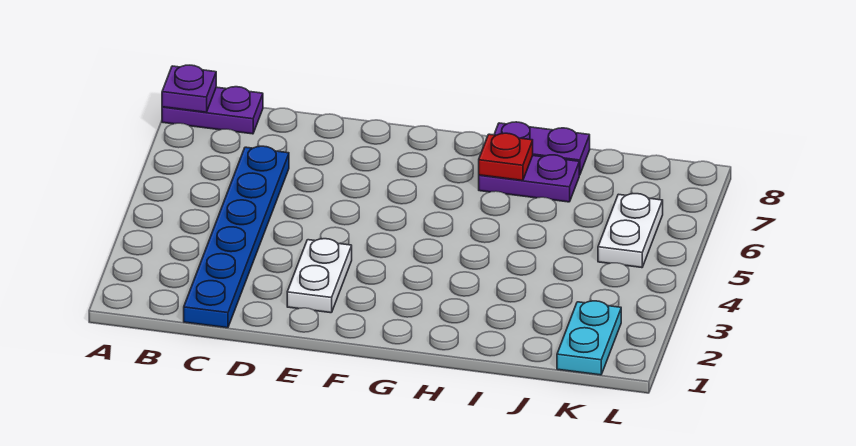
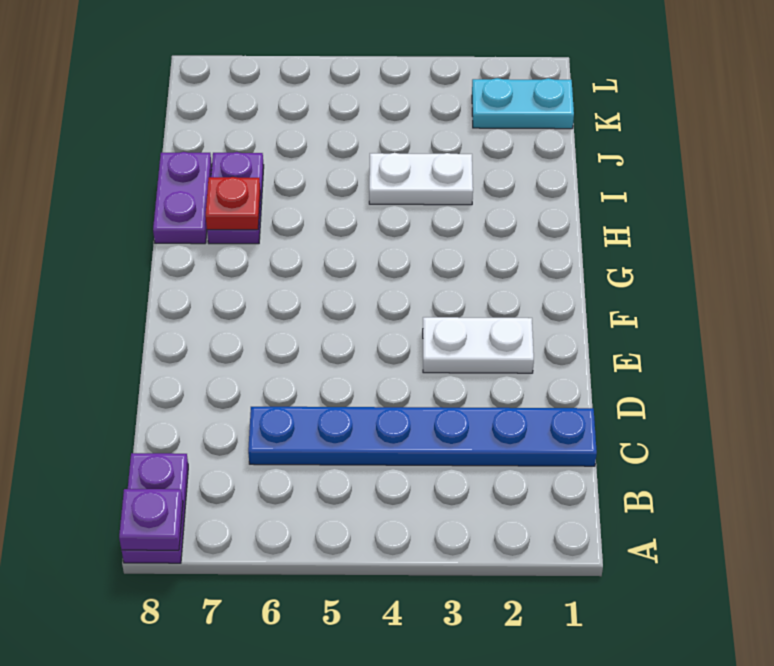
white 1x2 plate [598,194,663,268] -> white 1x2 plate moved to [369,153,473,205]

